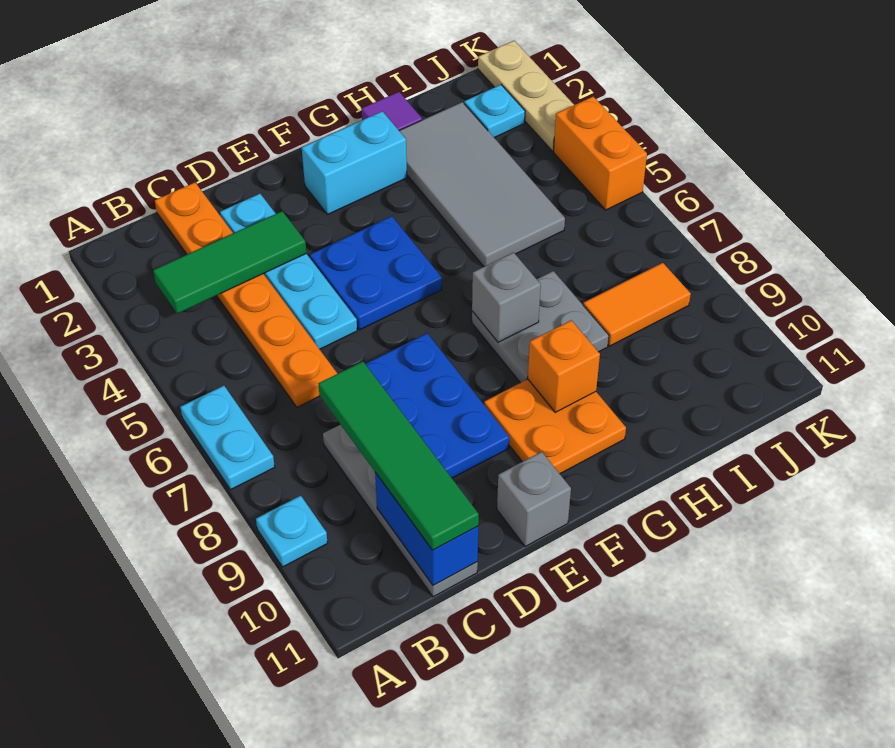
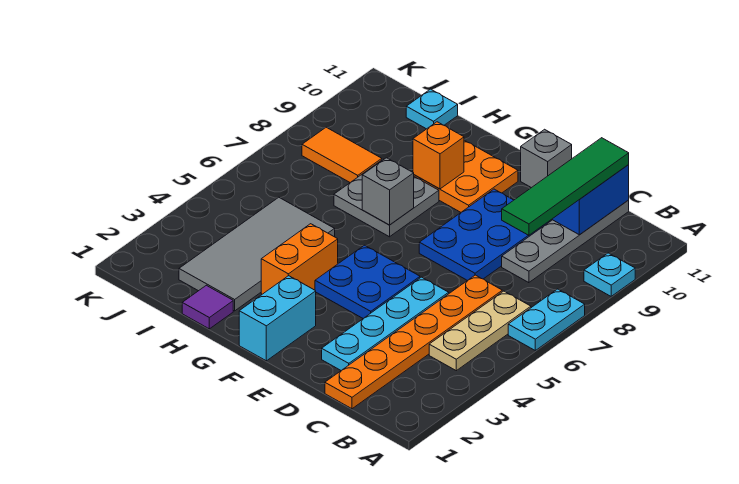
green 1x3 tile [153,211,306,314] -> none
cyan 1x2 brick [302,111,407,214] -> cyan 1x2 brick turned to [239,276,316,361]
cyan 1x1 plate [464,85,525,138] -> cyan 1x1 plate moved to [406,89,458,129]
tan 1x3 plate [478,41,574,151] -> tan 1x3 plate moved to [429,291,531,371]
orange 1x2 brick [554,97,647,210] -> orange 1x2 brick moved to [261,224,338,294]

